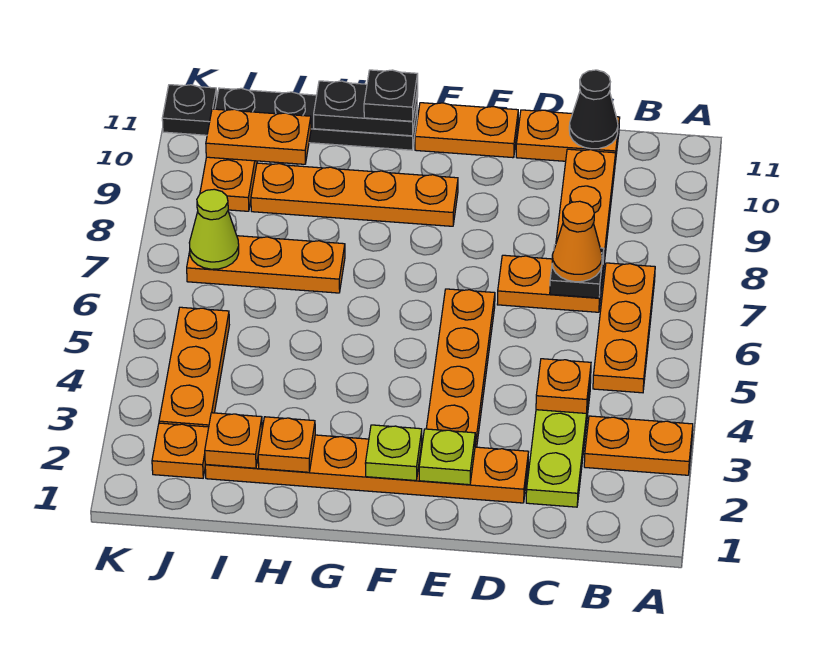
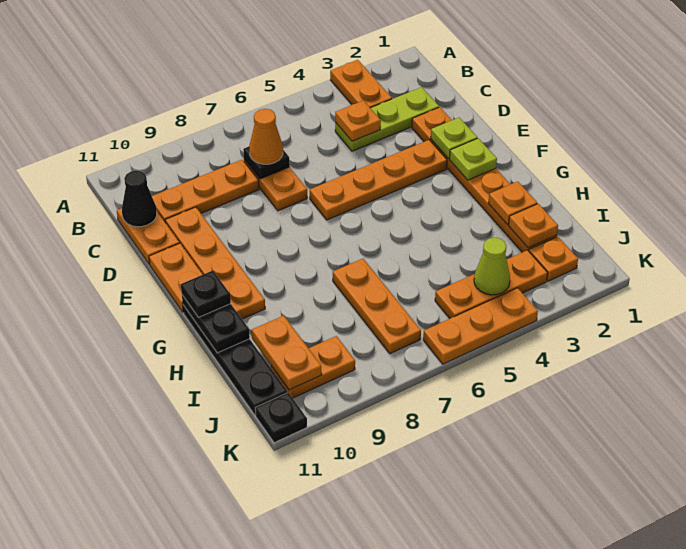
orange 1x3 plate [593,263,655,393] -> orange 1x3 plate moved to [423,288,538,364]
orange 1x4 plate [251,163,458,226] -> orange 1x4 plate moved to [165,207,265,319]
lime 1x1 cone [189,189,239,269] -> lime 1x1 cone moved to [474,238,510,295]

